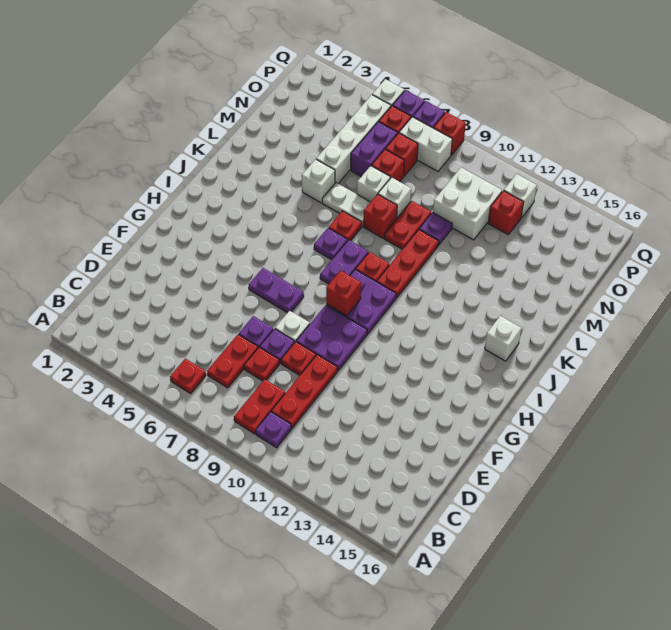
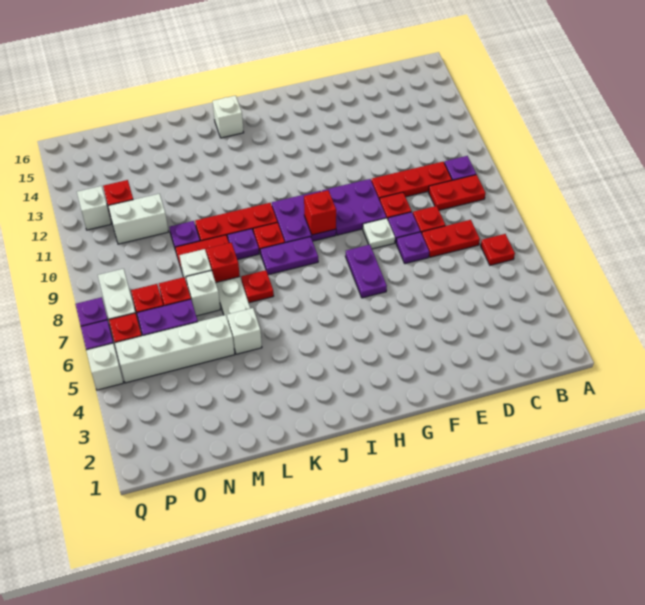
purple 1x1 plate [314,228,348,260] -> purple 1x1 plate moved to [228,229,259,260]
white 2x2 brick [433,168,502,240] -> white 1x2 brick [109,194,169,244]
red 1x1 brick [433,112,466,155] -> none

